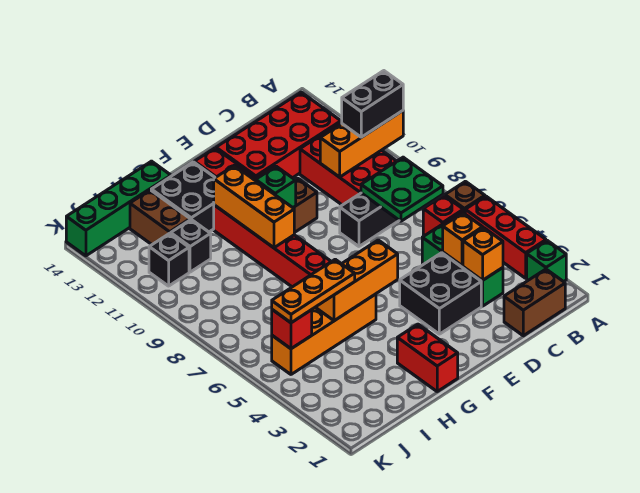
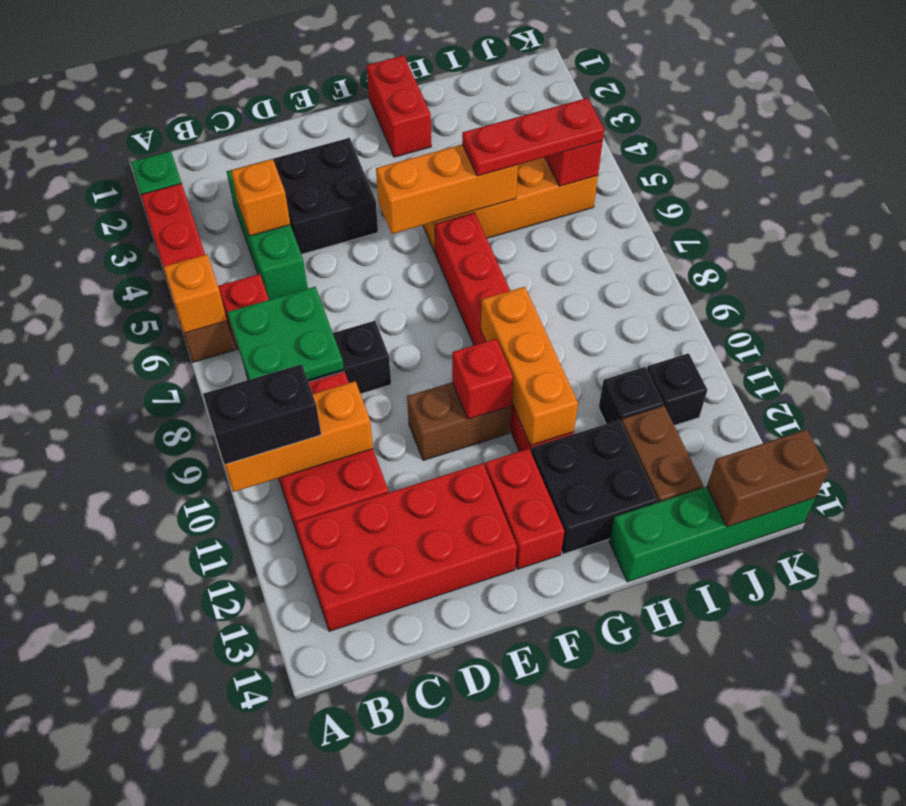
brown 1x2 brick [504,269,565,336] -> brown 1x2 brick moved to [707,430,829,527]
orange 1x1 brick [463,228,503,280] -> orange 1x1 brick moved to [163,254,227,333]
green 1x1 brick [256,166,296,208] -> red 1x1 brick [452,339,513,419]
orange 1x3 plate [272,259,355,323] -> red 1x3 plate [462,98,604,176]

